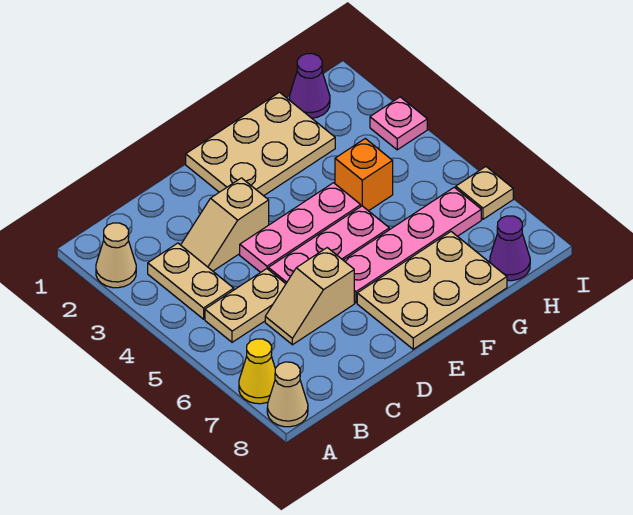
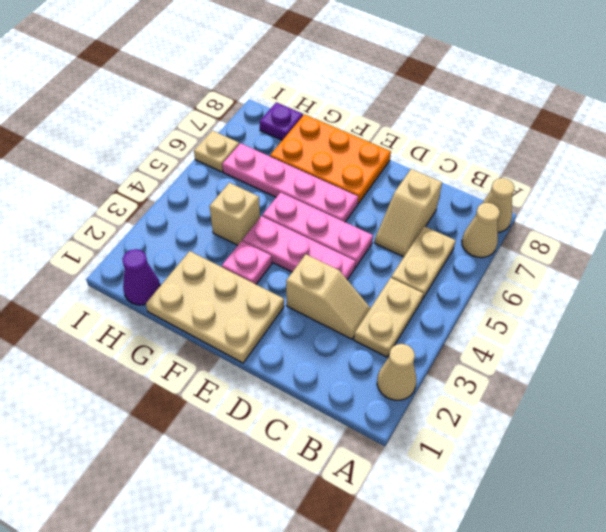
yellow 1x1 cone [239,339,275,404] -> tan 1x1 cone [462,203,500,258]
tan 1x2 plate [205,269,286,342] -> tan 1x2 plate turned to [391,226,456,299]
tan 1x2 slope [265,248,354,345] -> tan 1x2 slope turned to [375,169,442,257]
tan 2x3 plate [357,232,507,349] -> orange 2x3 plate [270,114,391,204]
orange 1x1 brick [335,139,393,211] -> tan 1x1 brick [210,183,260,245]
purple 1x1 cone [490,216,530,281] -> purple 1x1 plate [260,102,303,140]
pink 1x1 plate [370,97,427,150] -> pink 1x1 plate moved to [222,241,272,284]

